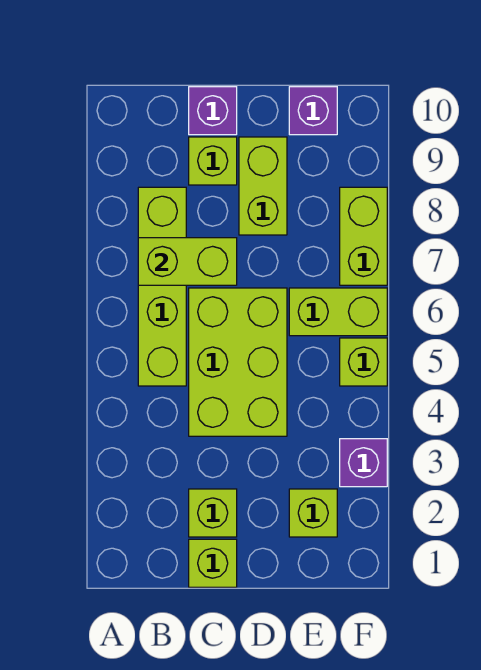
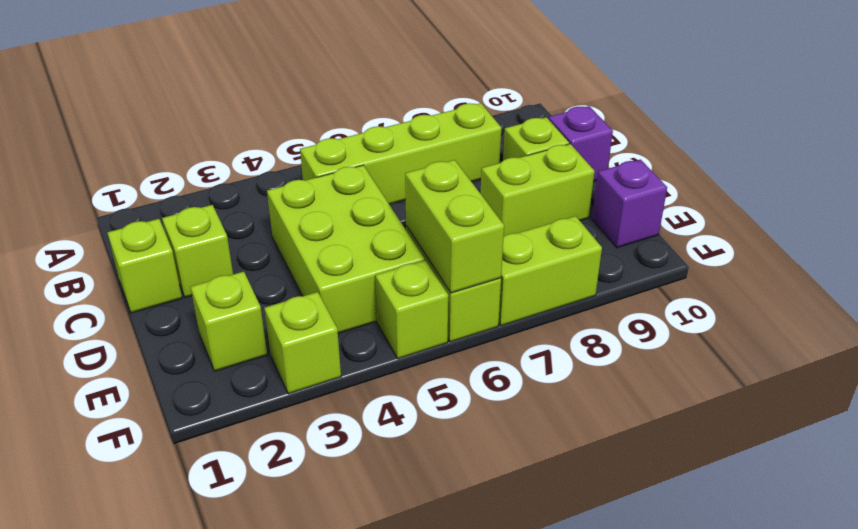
lime 1x2 brick [138,238,237,285] -> lime 1x2 brick moved to [405,160,504,293]
lime 2x3 brick [189,288,287,436] -> lime 2x3 brick turned to [267,165,425,333]
purple 1x1 brick [340,439,387,487] -> lime 1x1 brick [264,292,341,394]

